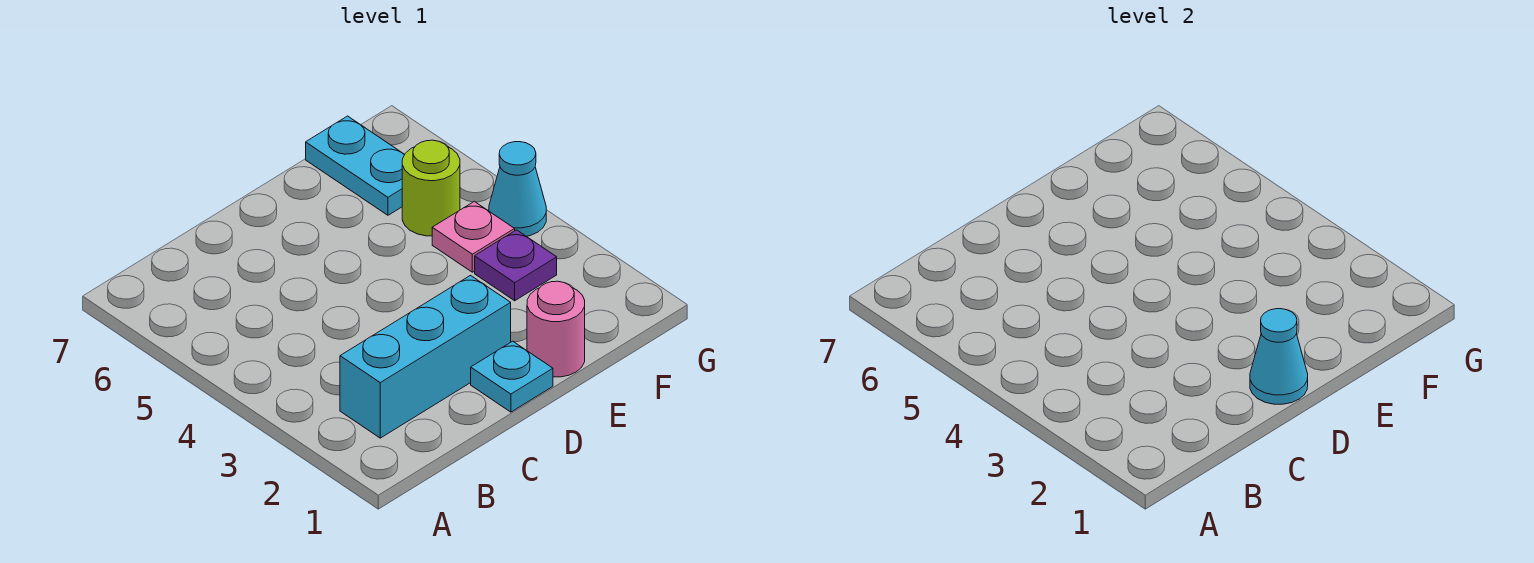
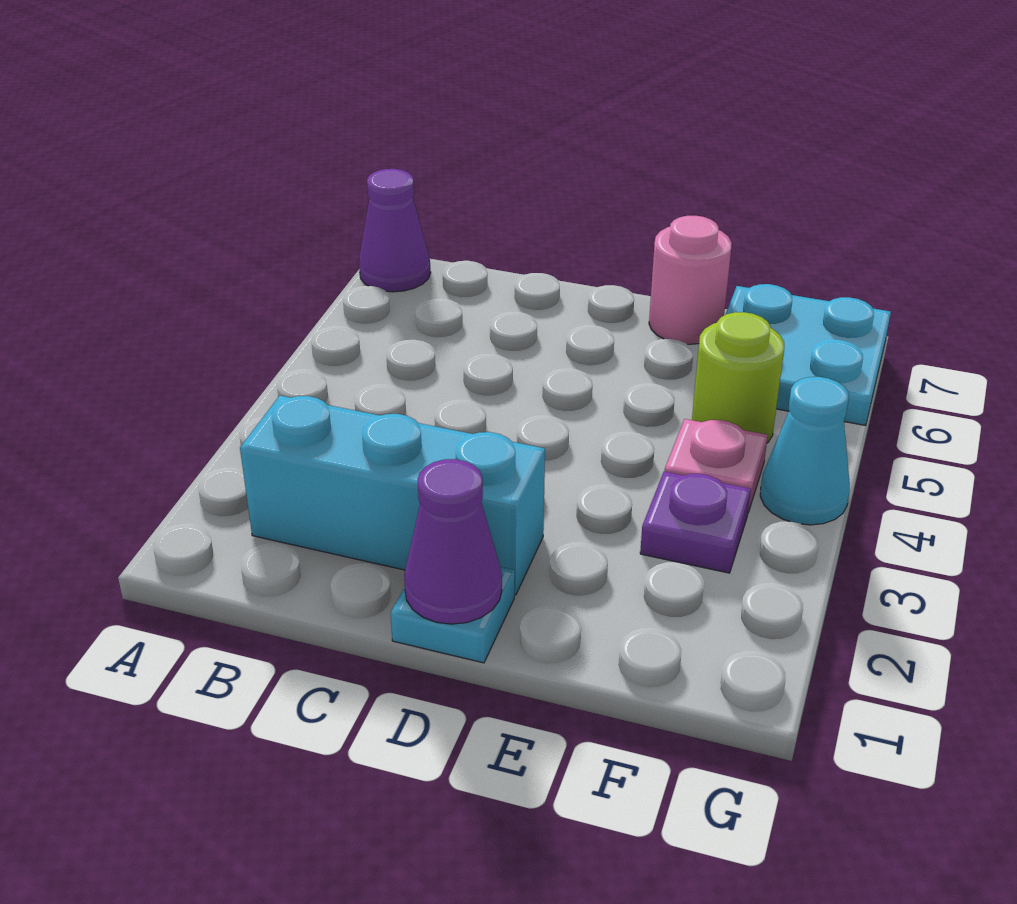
none -> purple 1x1 cone [359,169,431,292]
cyan 1x1 cone [1250,309,1308,404] -> purple 1x1 cone [404,459,502,624]
pink 1x1 round brick [527,281,585,377] -> pink 1x1 round brick moved to [649,216,732,344]
cyan 1x2 plate [306,116,405,215] -> cyan 2x2 plate [726,284,891,425]

